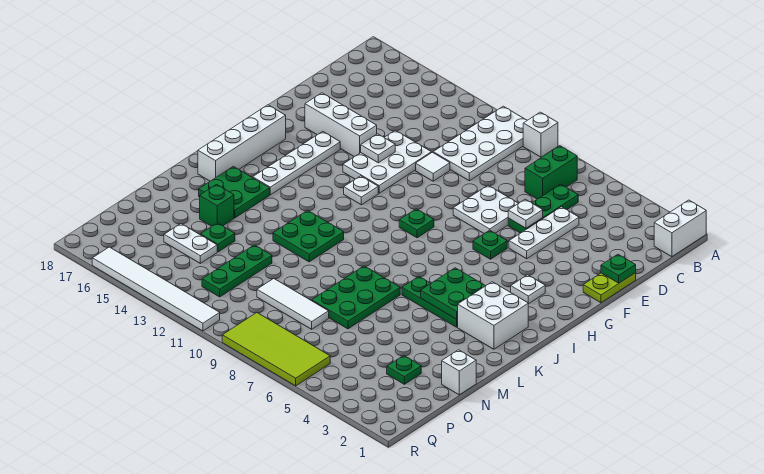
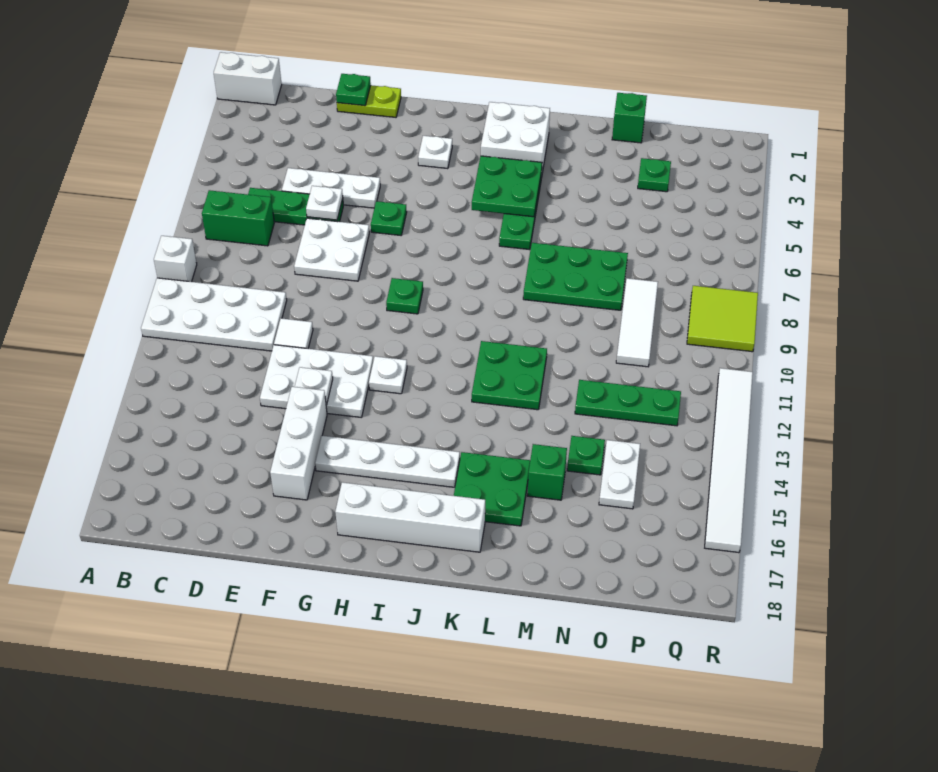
white 1x1 brick [442,350,476,395] -> green 1x1 brick [612,93,647,143]
lime 2x4 tile [222,313,330,386] -> lime 2x2 tile [687,286,758,352]

